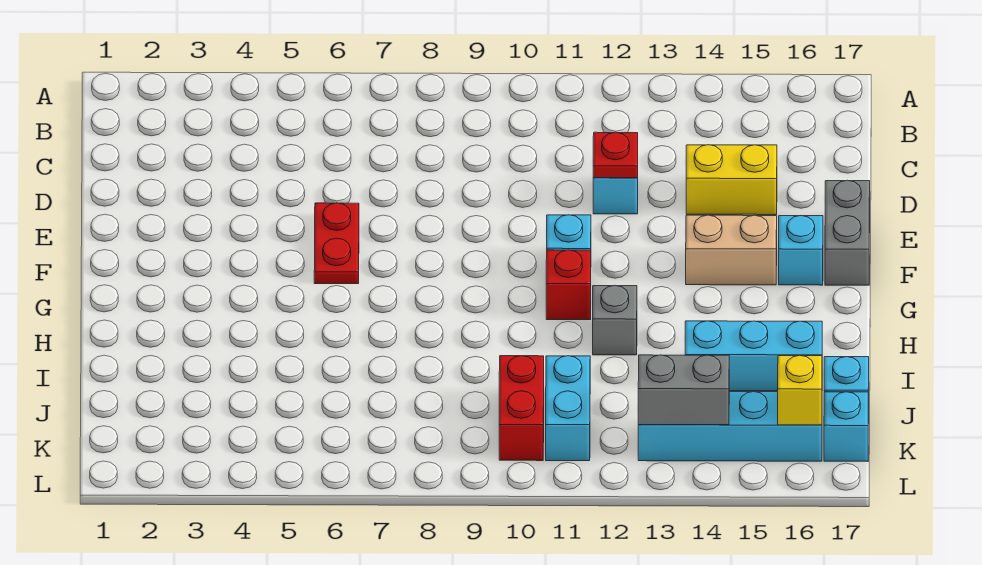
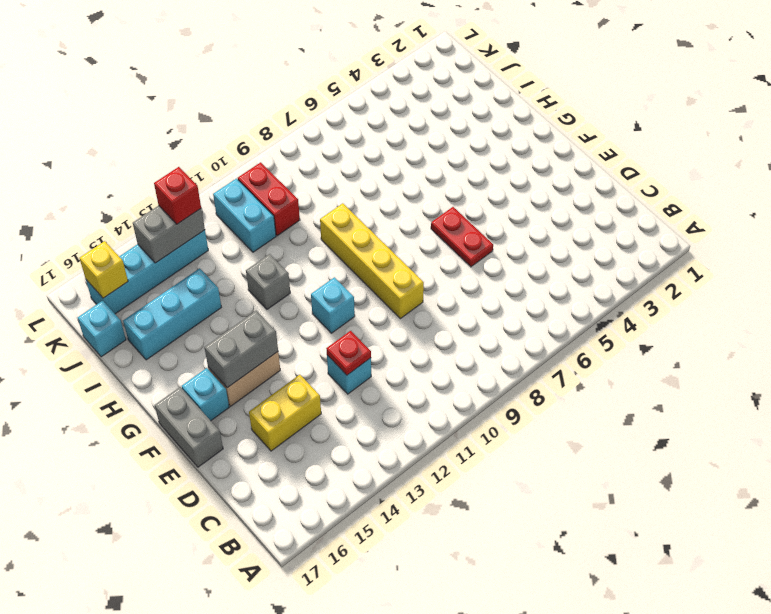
none -> yellow 1x4 brick [320,203,424,319]
none -> grey 1x2 brick [204,311,278,388]
red 1x1 brick [546,250,591,320] -> red 1x1 brick moved to [154,167,201,224]
cyan 1x1 brick [824,392,868,462] -> none

